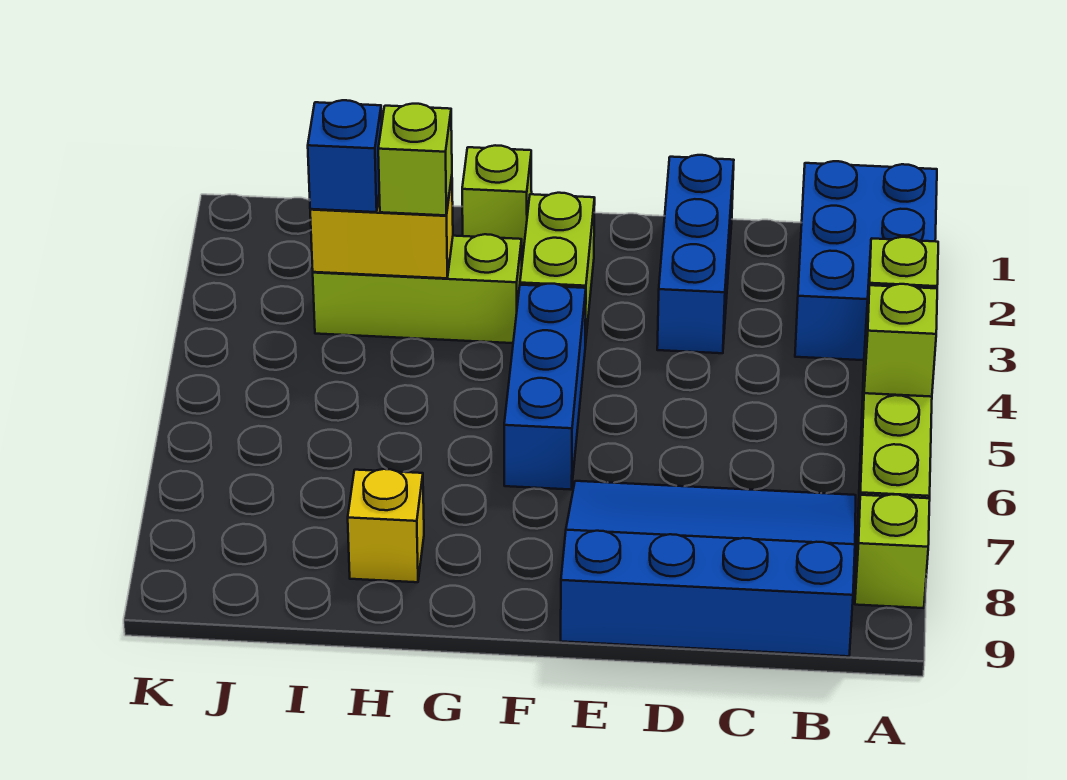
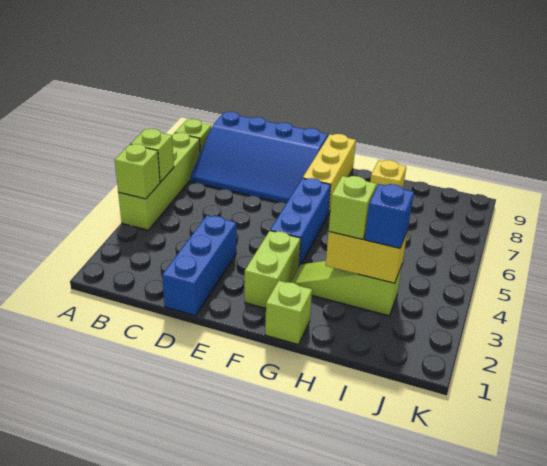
blue 2x3 brick [795,161,937,360] -> none
none -> yellow 1x3 brick [303,134,356,214]
lime 1x3 brick [313,234,522,343] -> lime 1x3 slope [291,261,402,316]

